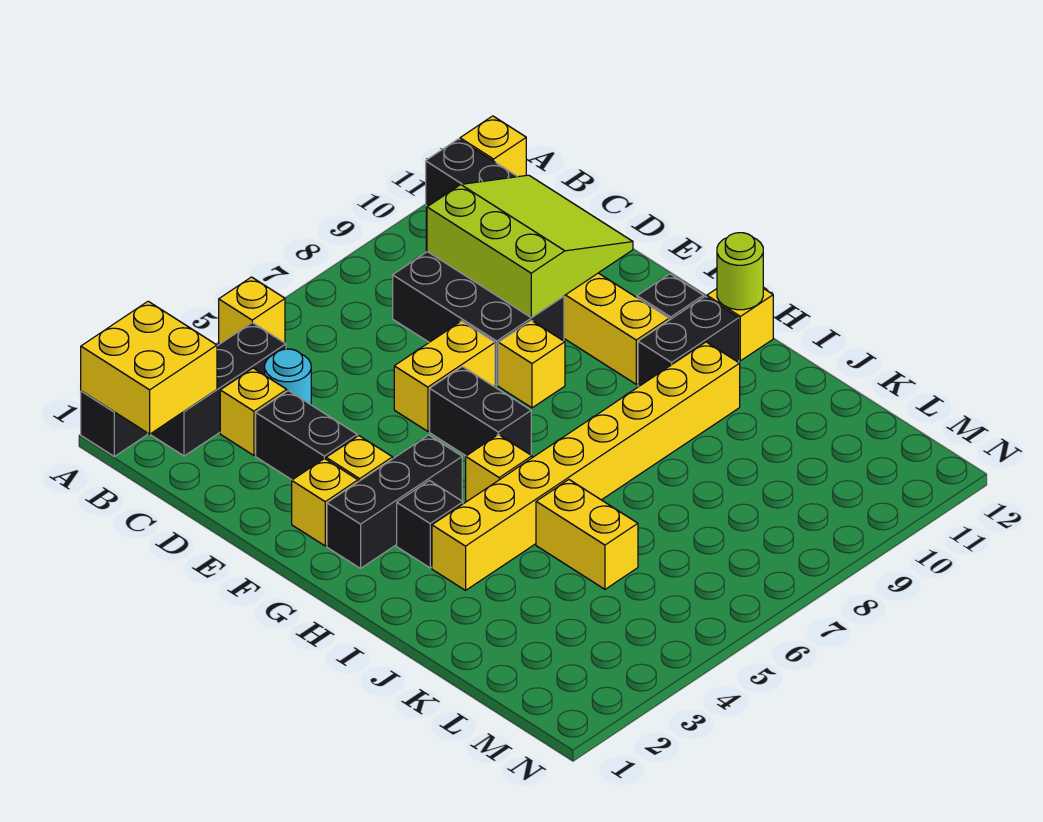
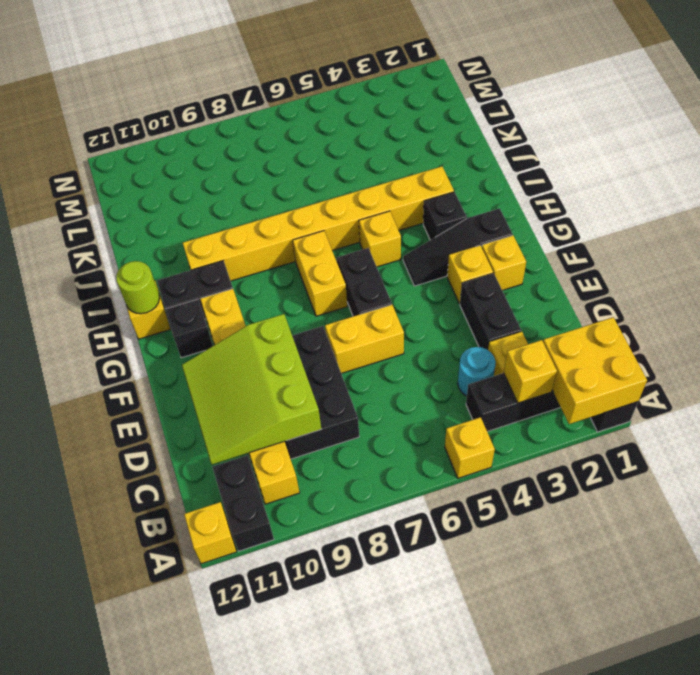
yellow 1x1 brick [498,321,565,408] -> yellow 1x1 brick moved to [504,340,557,403]
black 1x3 brick [327,435,462,568] -> black 1x3 slope [403,208,512,286]
yellow 1x2 brick [536,480,638,589] -> yellow 1x2 brick moved to [293,231,347,316]

